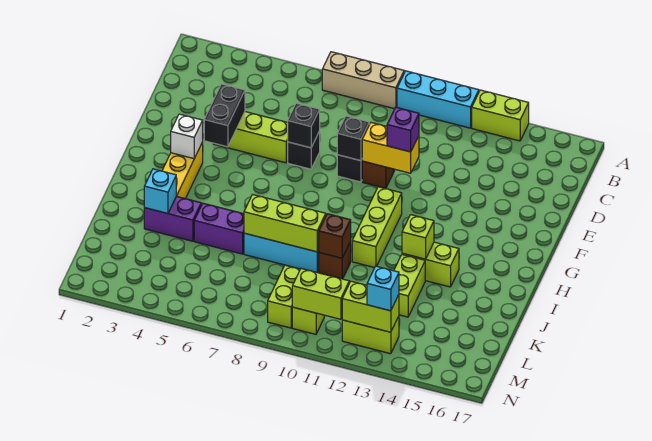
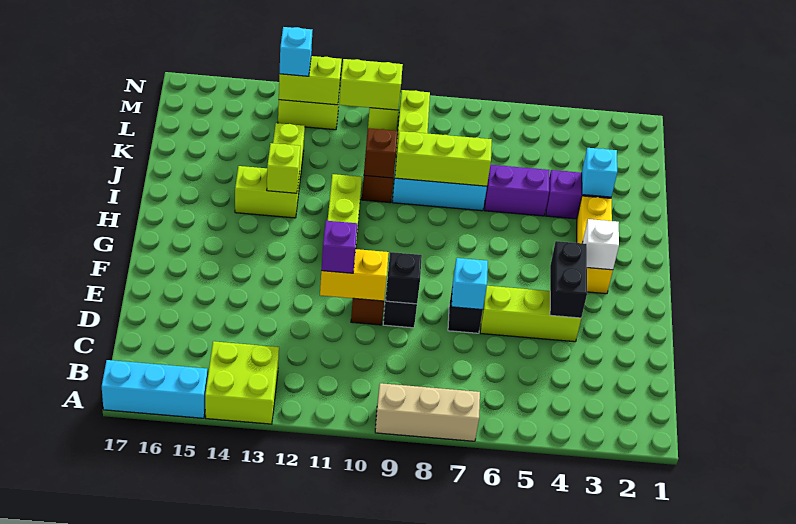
cyan 1x3 brick [397,71,479,128] -> cyan 1x3 brick moved to [102,360,208,418]
lime 1x2 brick [472,90,529,141] -> lime 2x2 brick [205,341,279,424]
black 1x1 brick [288,103,320,148] -> cyan 1x1 brick [452,258,488,310]

